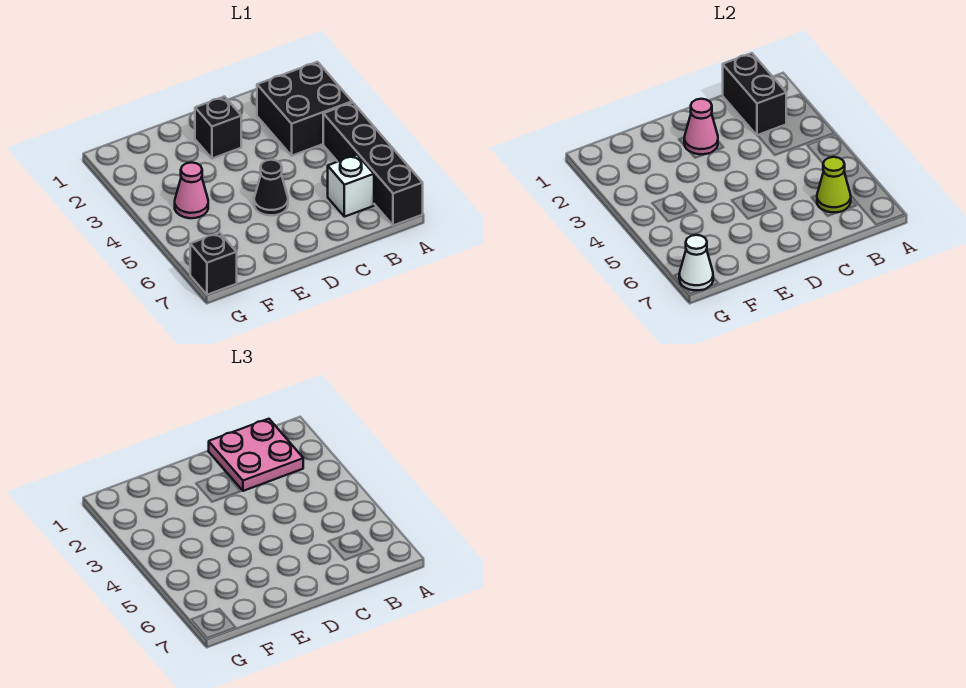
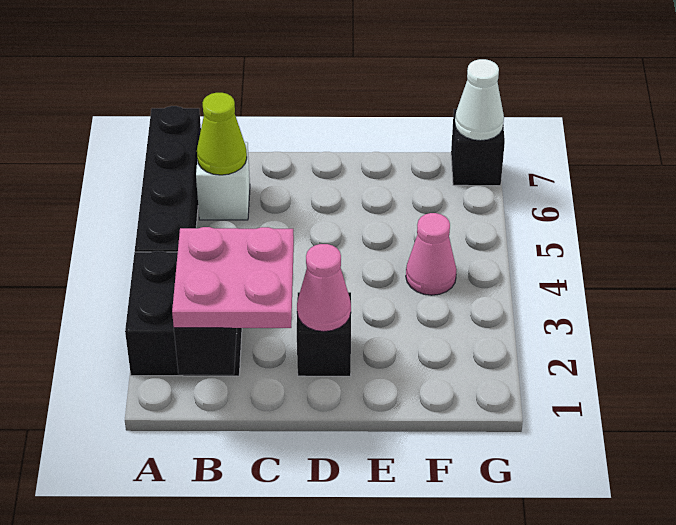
black 1x1 cone [254,160,288,215] -> none

